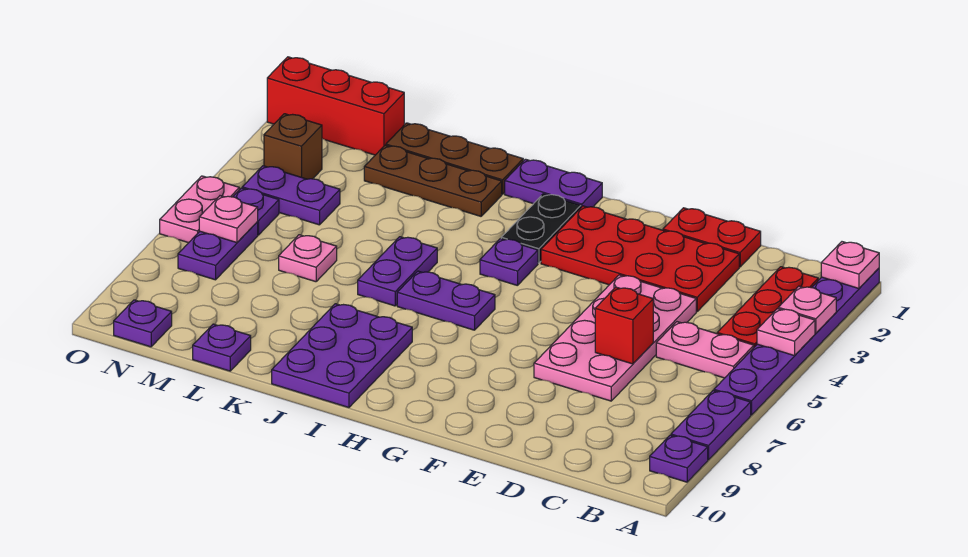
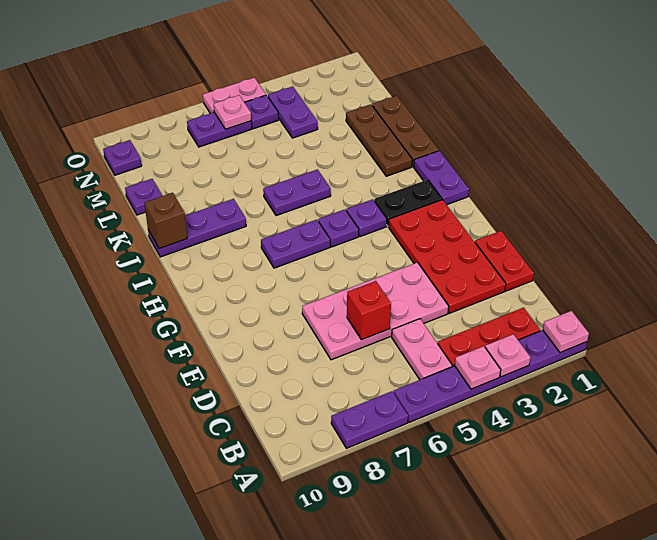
purple 1x1 plate [650,435,708,482] -> purple 1x1 plate moved to [318,209,359,247]
purple 1x2 plate [397,271,495,330] -> purple 1x2 plate turned to [261,220,330,268]
purple 2x3 plate [272,304,412,407] -> purple 1x3 plate [148,199,246,257]
pink 1x1 plate [279,235,337,282] -> none
red 1x3 brick [267,57,404,155] -> none
brown 1x1 brick [264,114,322,179] -> brown 1x1 brick moved to [144,193,187,249]

